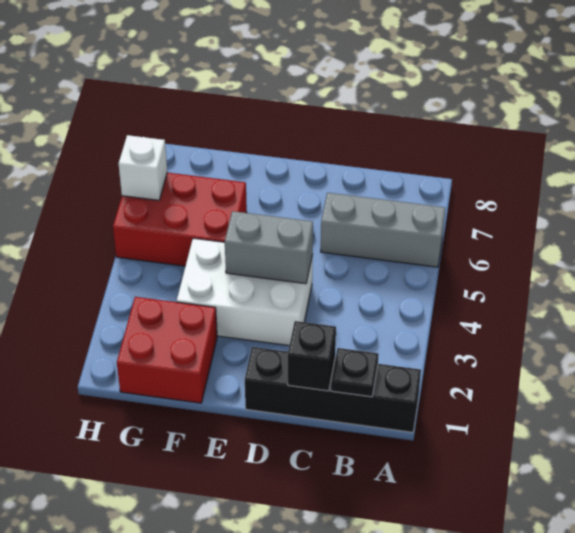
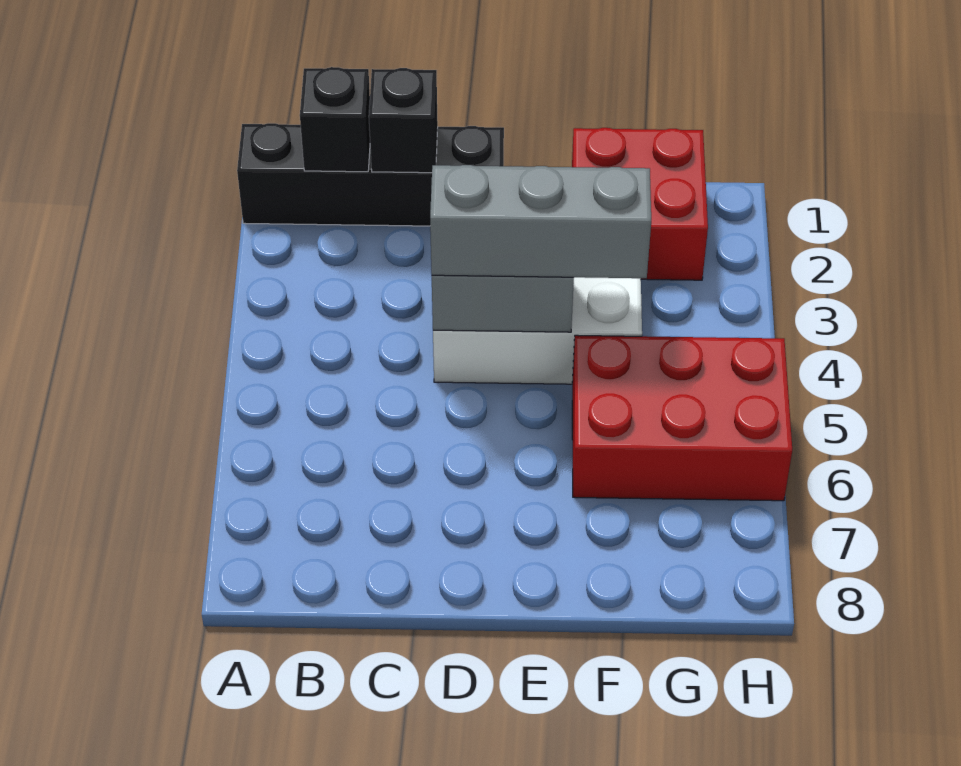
grey 1x3 brick [321,193,445,267] -> grey 1x3 brick moved to [430,165,651,278]
black 1x1 plate [331,348,379,397] -> black 1x1 brick [300,67,370,172]
white 1x1 brick [119,135,167,200] -> none

